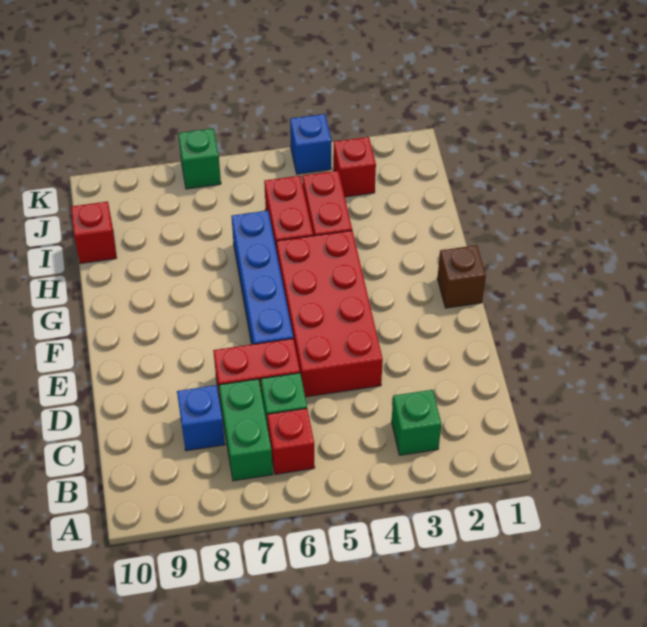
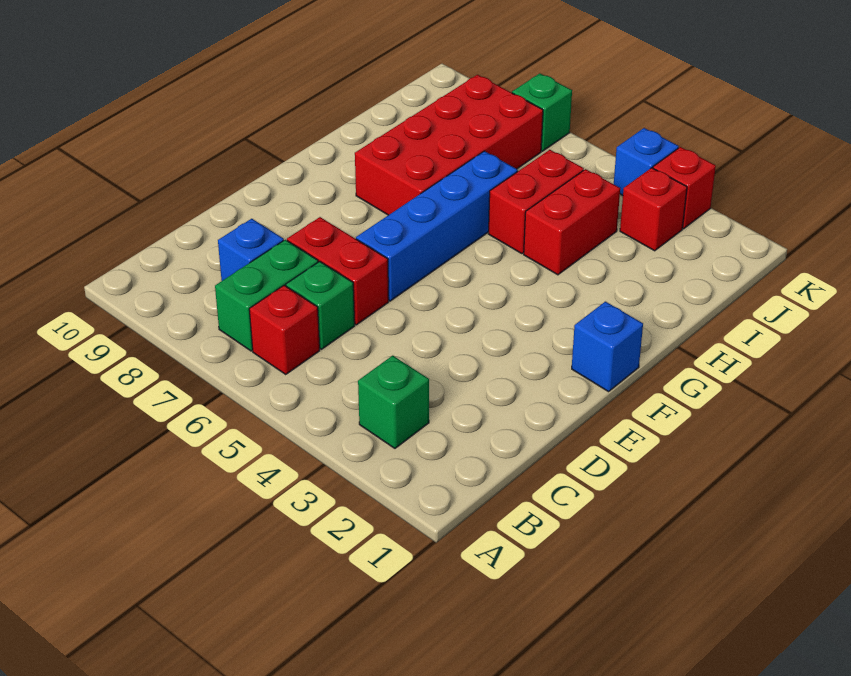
red 2x4 brick [276,230,383,397] -> red 2x4 brick moved to [355,75,543,215]
brown 1x1 brick [437,245,486,308] -> blue 1x1 brick [572,302,643,392]
red 1x1 brick [71,202,117,264] -> red 1x1 brick moved to [653,147,716,229]

